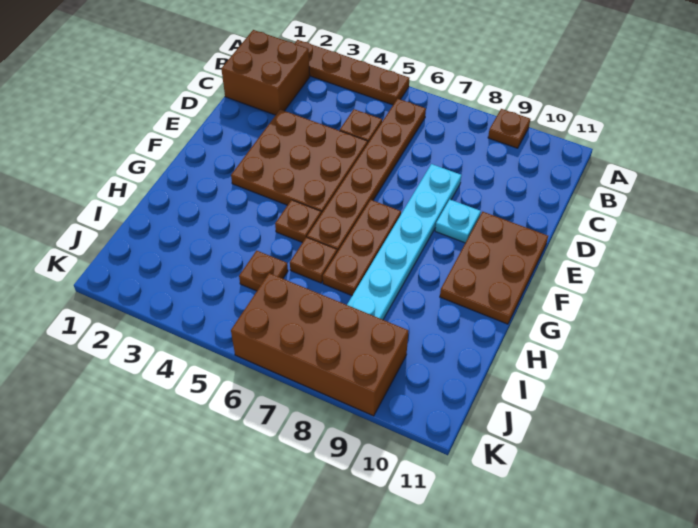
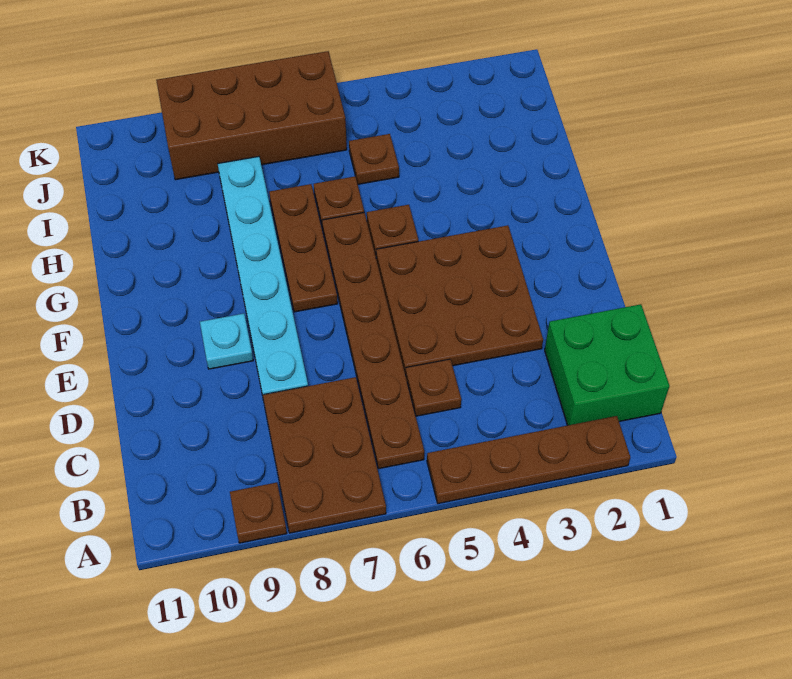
brown 2x2 brick [221,30,310,115] -> green 2x2 brick [545,304,670,425]
brown 2x3 plate [440,212,548,324] -> brown 2x3 plate moved to [263,377,386,533]

